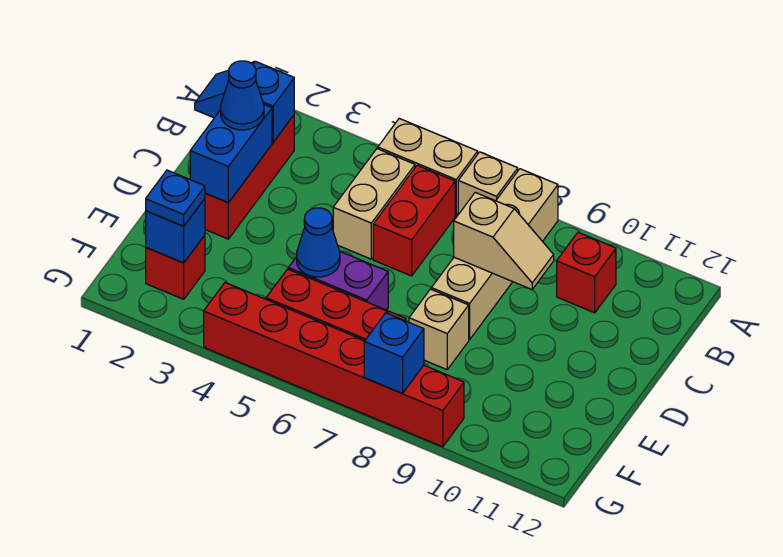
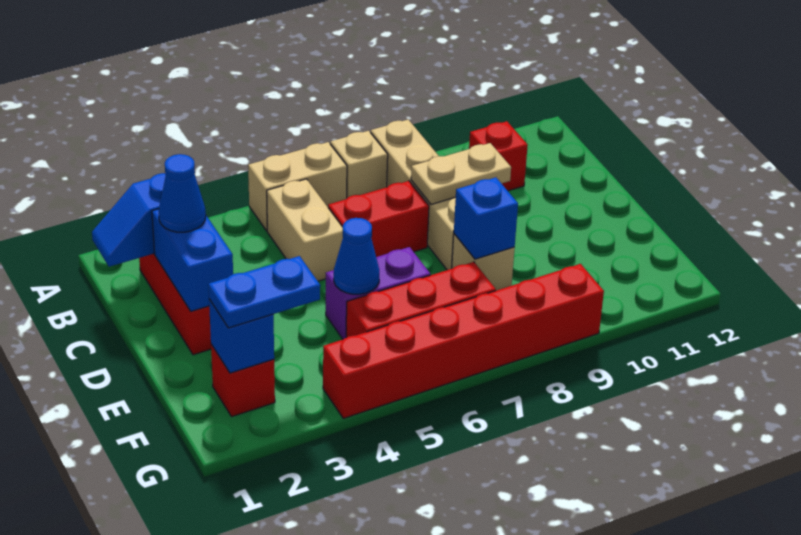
red 1x2 brick [373,165,455,276] -> red 1x2 brick turned to [328,181,429,257]
tan 1x2 slope [454,192,554,290] -> tan 1x2 plate [411,143,511,205]
blue 1x1 plate [146,170,205,226] -> blue 1x2 plate [208,256,320,328]
blue 1x1 brick [364,313,424,393] -> blue 1x1 brick moved to [454,177,518,259]

